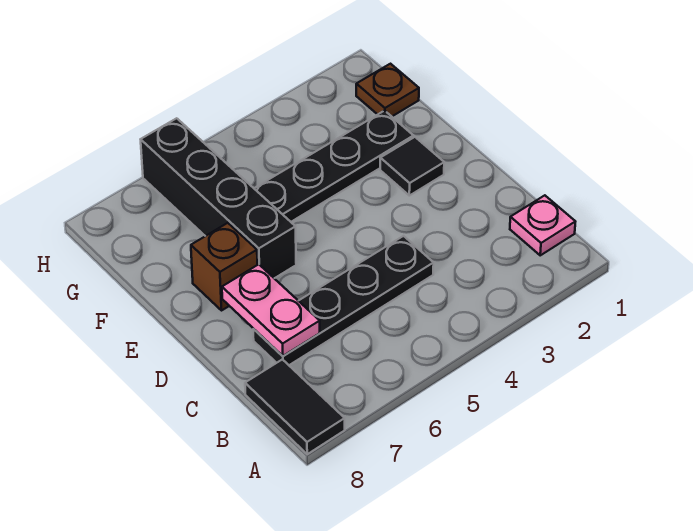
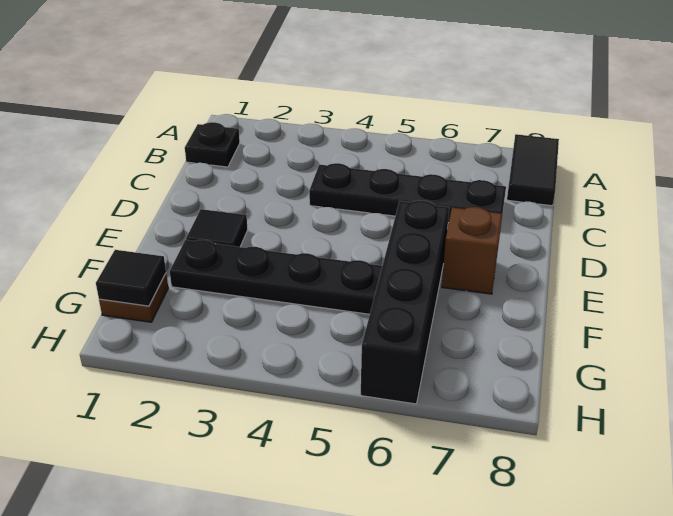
pink 1x1 plate [510,195,575,255] -> black 1x1 plate [185,122,240,167]
pink 1x2 plate [222,264,320,356] -> none
none -> black 1x1 tile [96,250,166,306]

